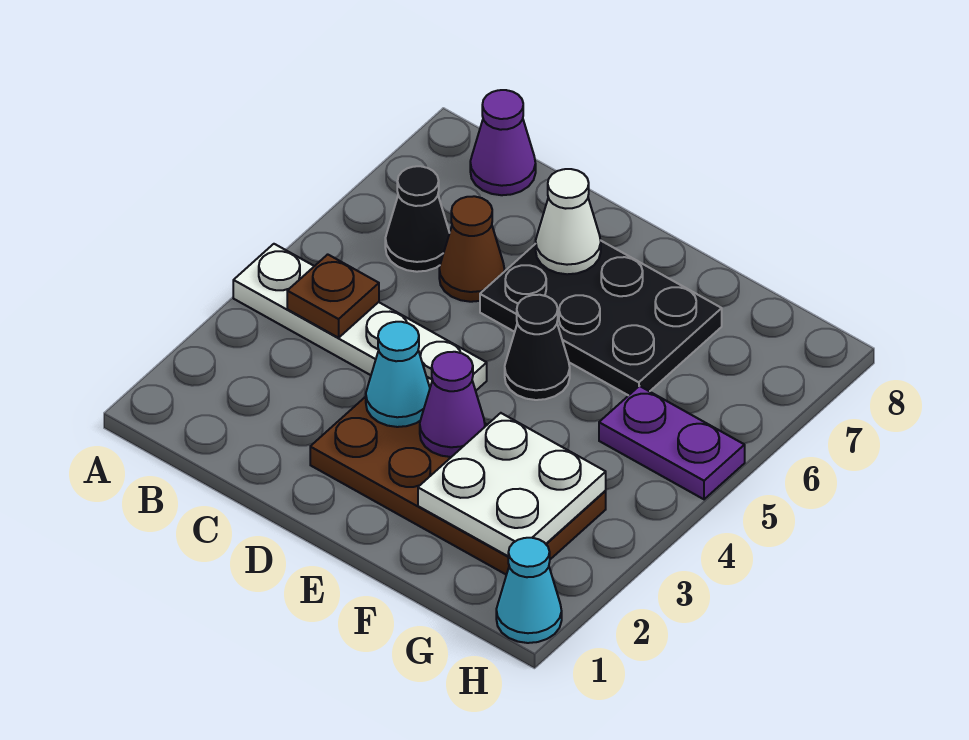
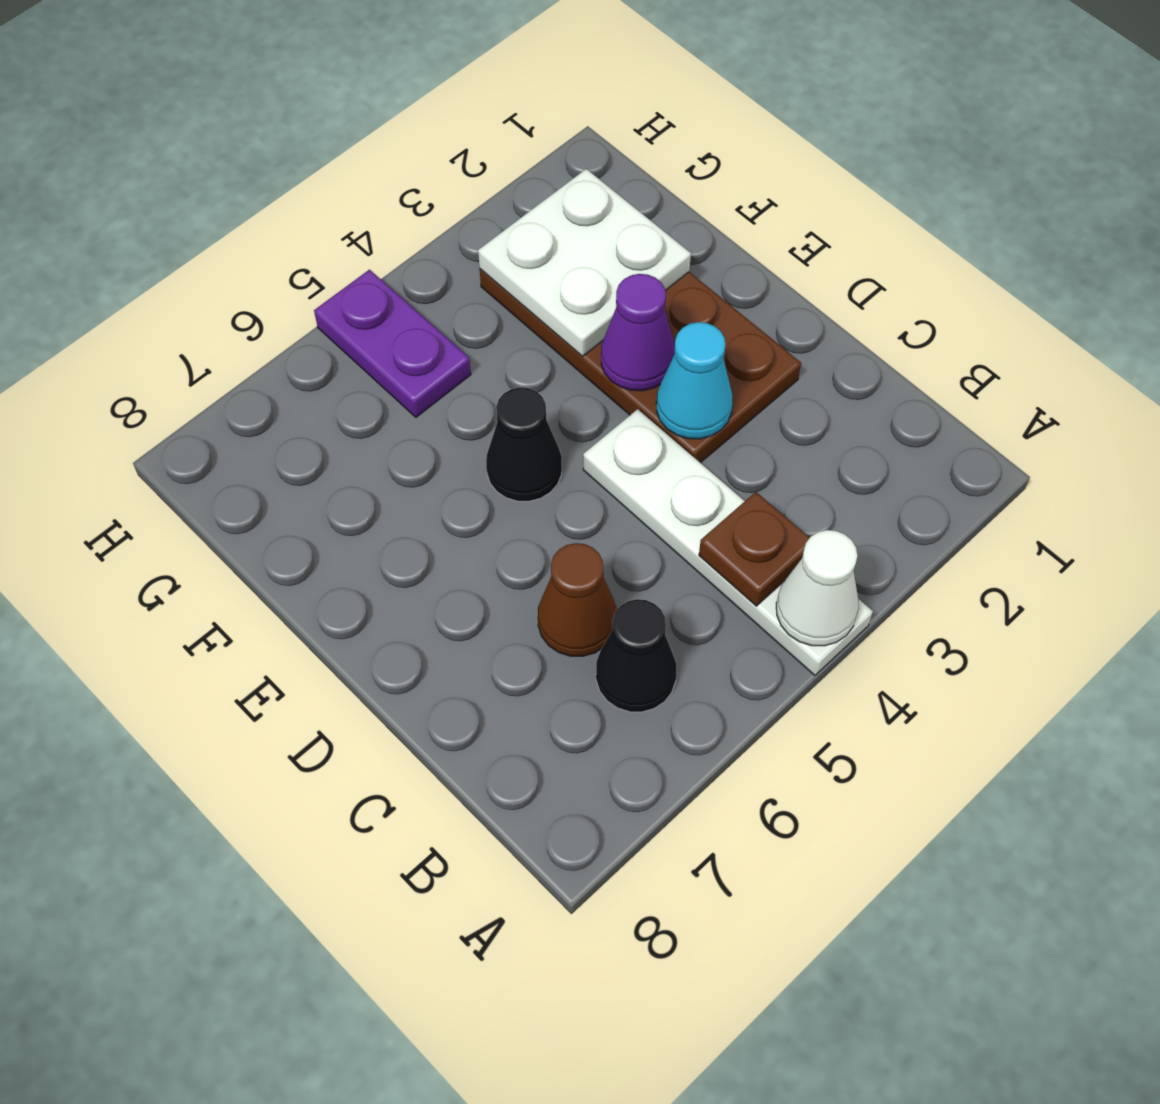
purple 1x1 cone [470,90,536,195] -> none
black 2x3 plate [480,241,722,396] -> none
white 1x1 cone [536,169,601,274] -> white 1x1 cone moved to [776,530,859,646]
cyan 1x1 cone [496,538,562,643] -> none

